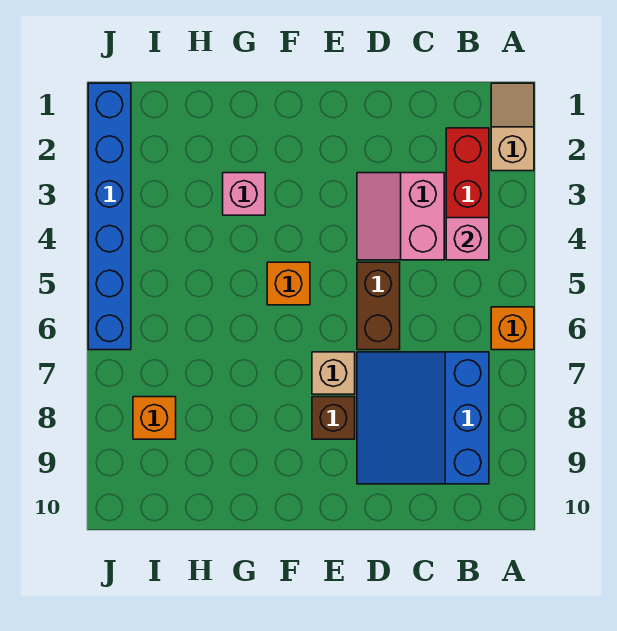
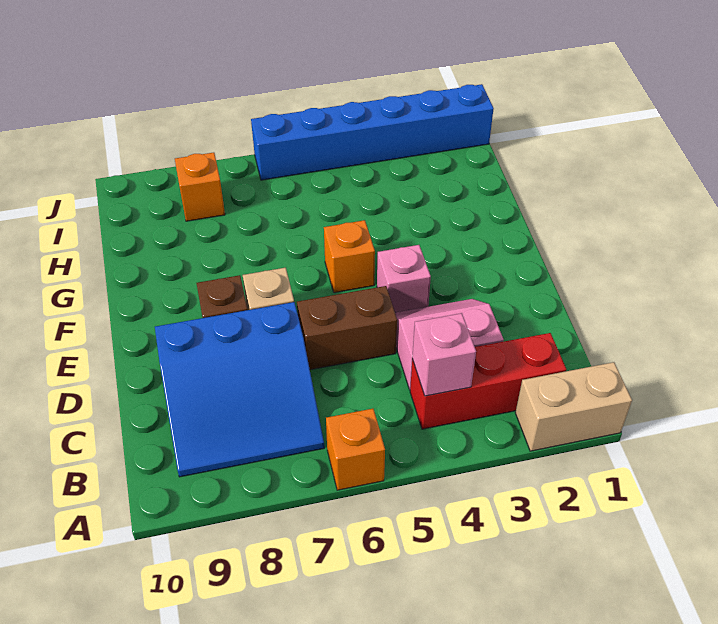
tan 1x2 slope [491,83,534,171] -> tan 1x2 brick [515,362,632,451]
blue 3x3 slope [357,352,489,484] -> blue 3x3 slope turned to [155,302,324,477]
pink 1x1 brick [223,173,265,215] -> pink 1x1 brick moved to [377,245,431,312]

